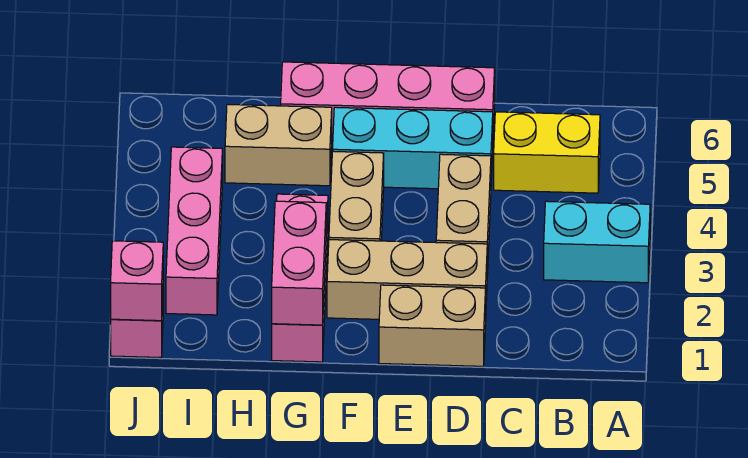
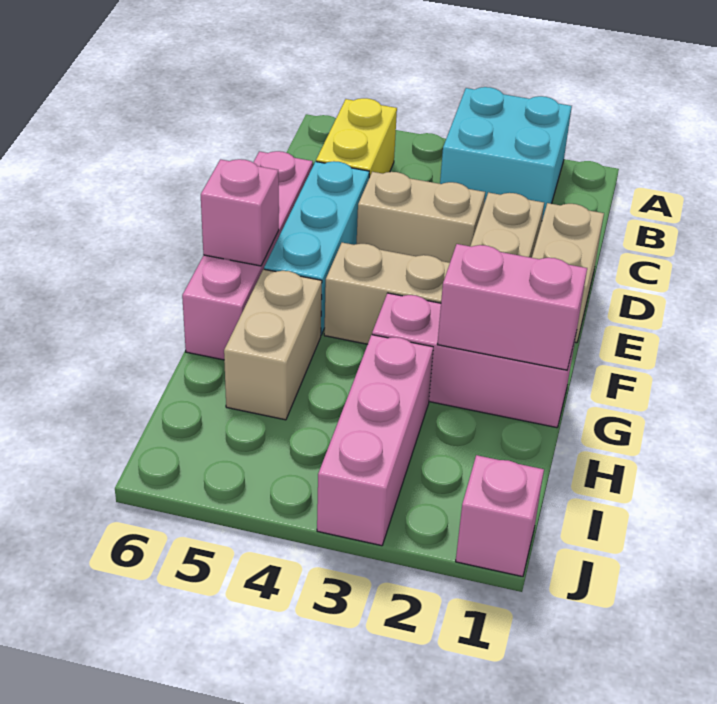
cyan 1x2 brick [544,201,650,283] -> cyan 2x2 brick [440,87,572,220]
pink 1x3 brick [166,147,222,315] -> pink 1x3 brick turned to [317,335,433,546]
pink 1x1 brick [111,241,163,321] -> pink 1x1 brick moved to [201,159,279,266]

